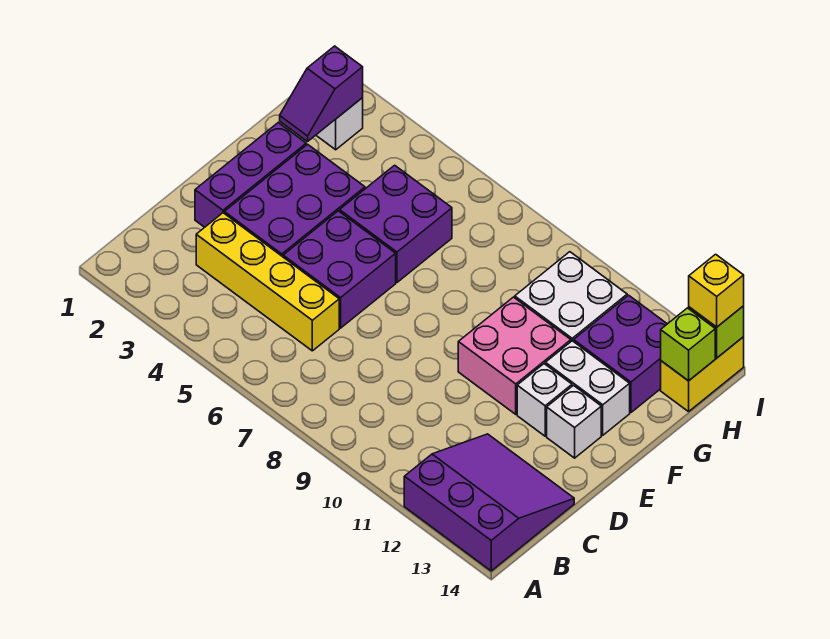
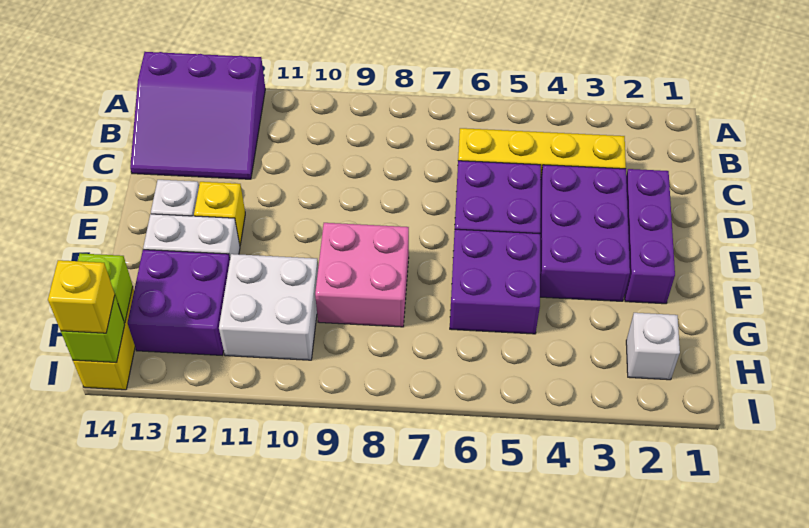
pink 2x2 brick [458,297,571,414] -> pink 2x2 brick moved to [315,223,409,327]
white 1x1 brick [517,364,572,436] -> yellow 1x1 brick [194,182,245,245]
purple 1x2 slope [280,46,363,142] -> none

